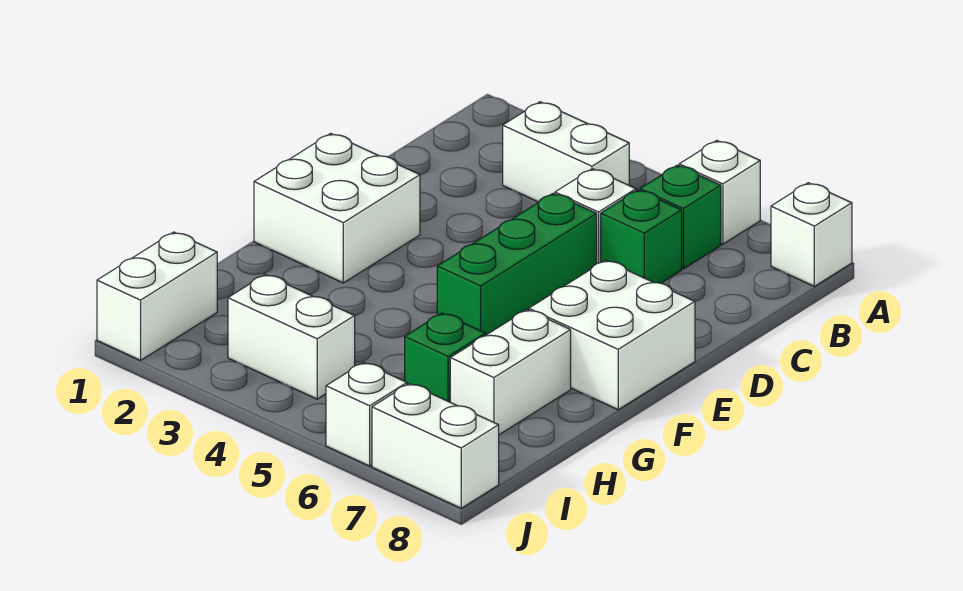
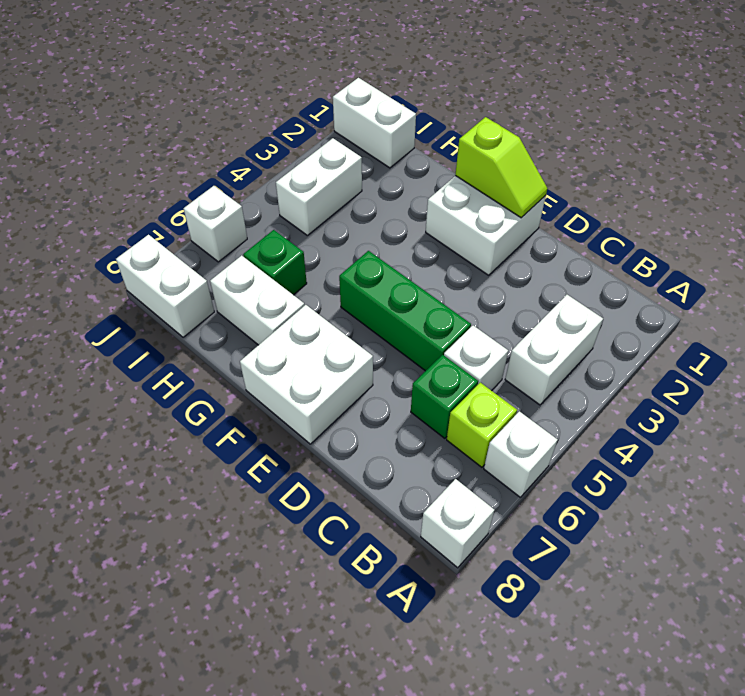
green 1x1 brick [640,165,721,269] -> lime 1x1 brick [447,383,517,467]
none -> lime 1x2 slope [455,117,547,218]
white 1x2 brick [372,384,499,508] -> white 1x2 brick turned to [116,235,214,337]

